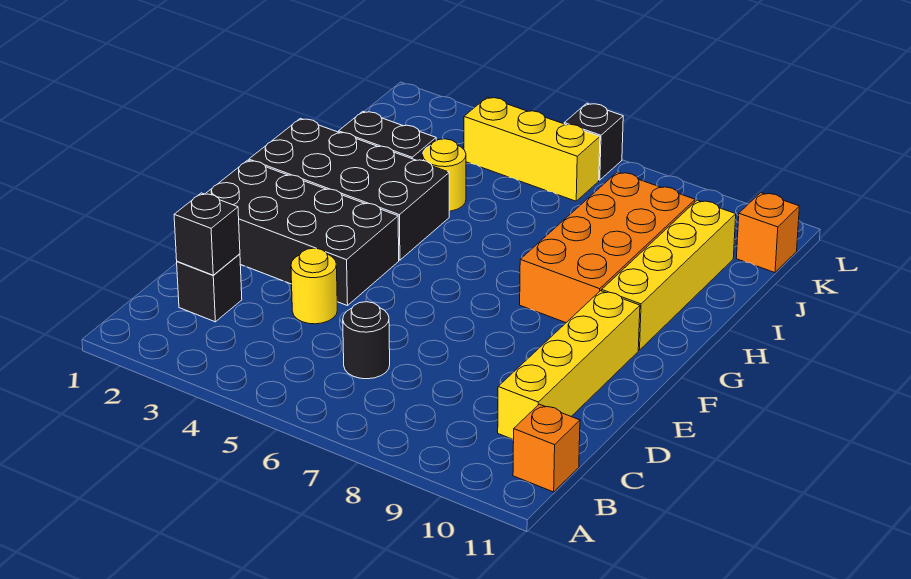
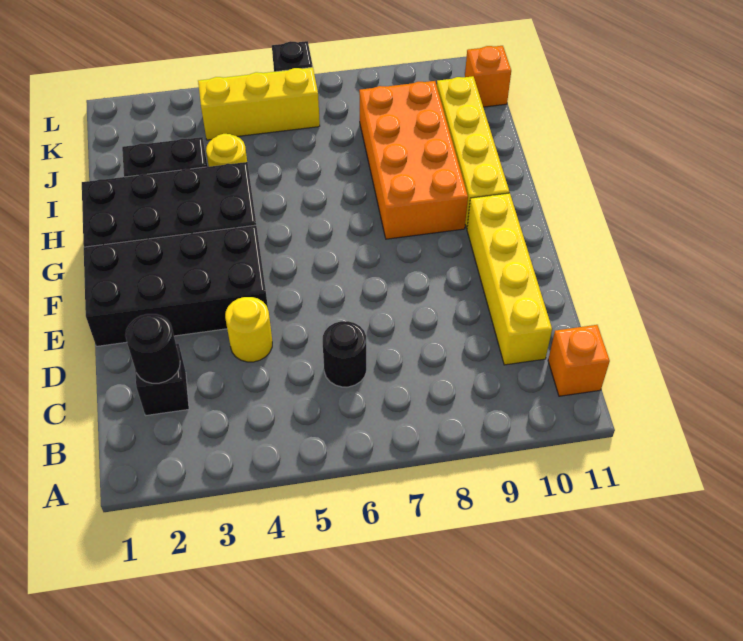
black 1x1 brick [174,193,240,275] -> black 1x1 round brick [125,314,180,383]

